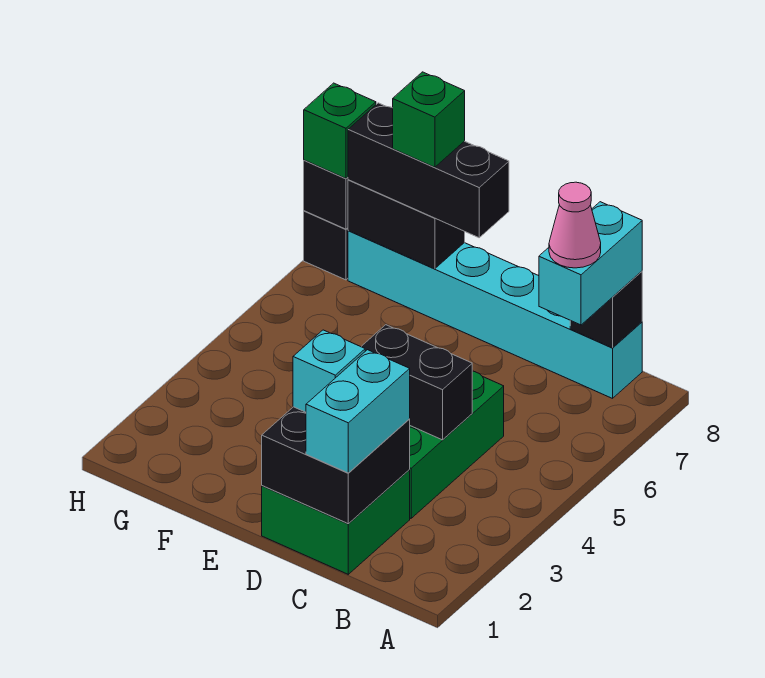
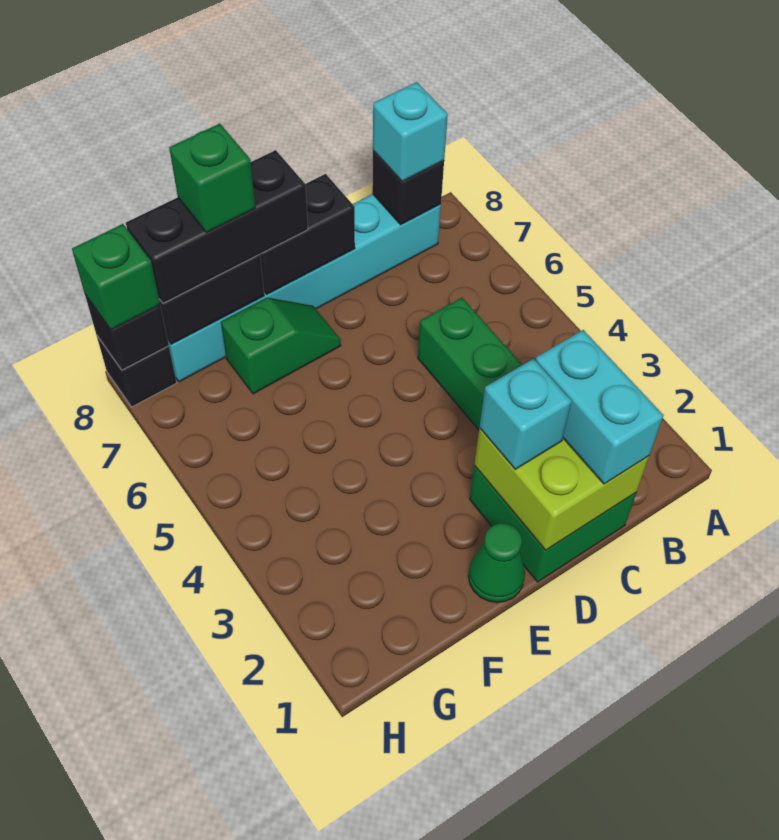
cyan 1x2 brick [539,202,642,325] -> cyan 1x1 brick [373,82,448,182]
pink 1x1 cone [549,182,601,268] -> none
black 2x2 brick [262,407,410,524] -> lime 2x2 brick [474,428,649,550]
black 1x2 brick [361,325,472,440] -> black 1x2 brick moved to [260,174,355,295]
none -> green 1x1 cone [468,523,525,603]
none -> green 1x2 slope [221,298,341,394]

